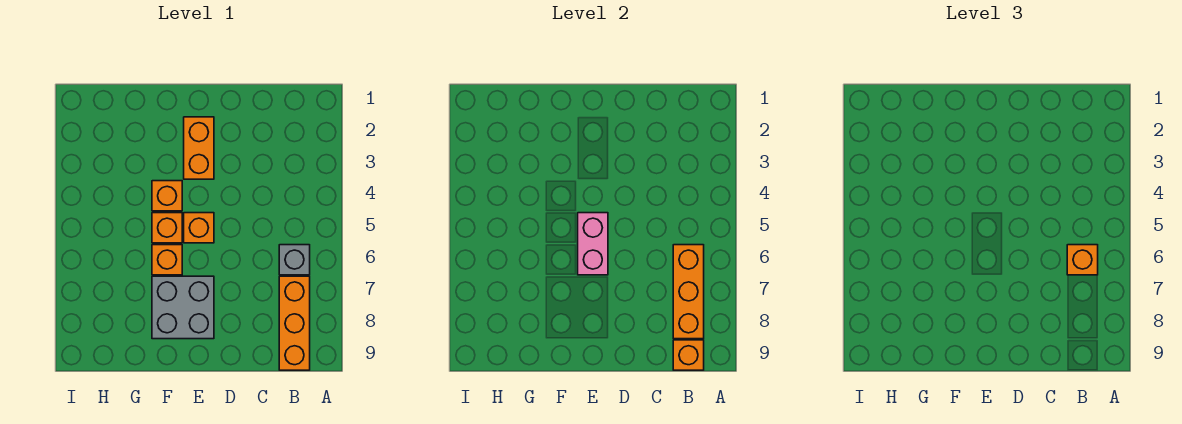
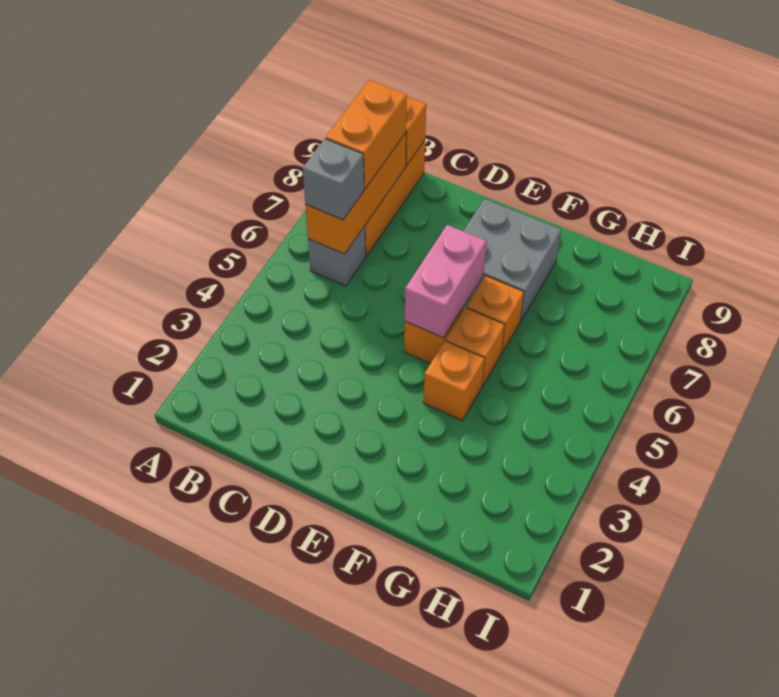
orange 1x1 brick [1067,245,1098,275] -> grey 1x1 brick [303,139,364,220]
orange 1x2 brick [184,117,214,179] -> orange 1x2 brick moved to [326,80,407,189]

